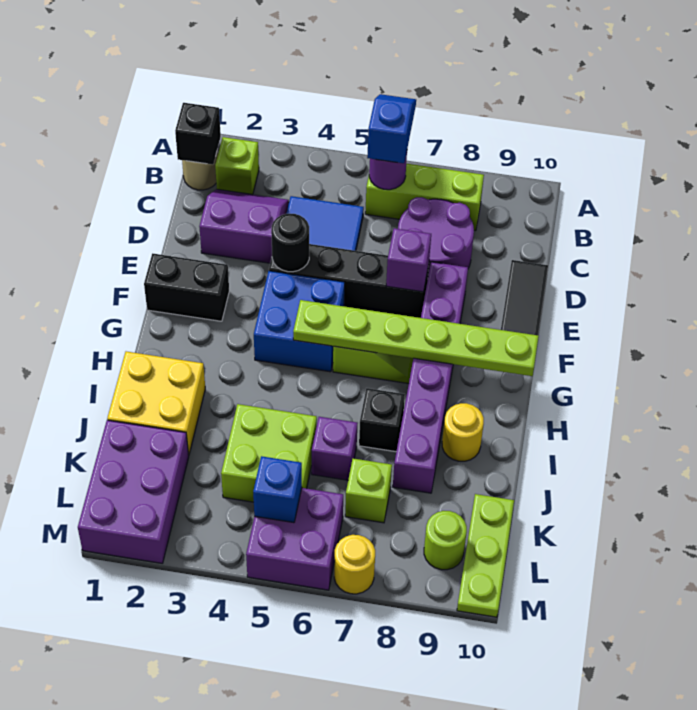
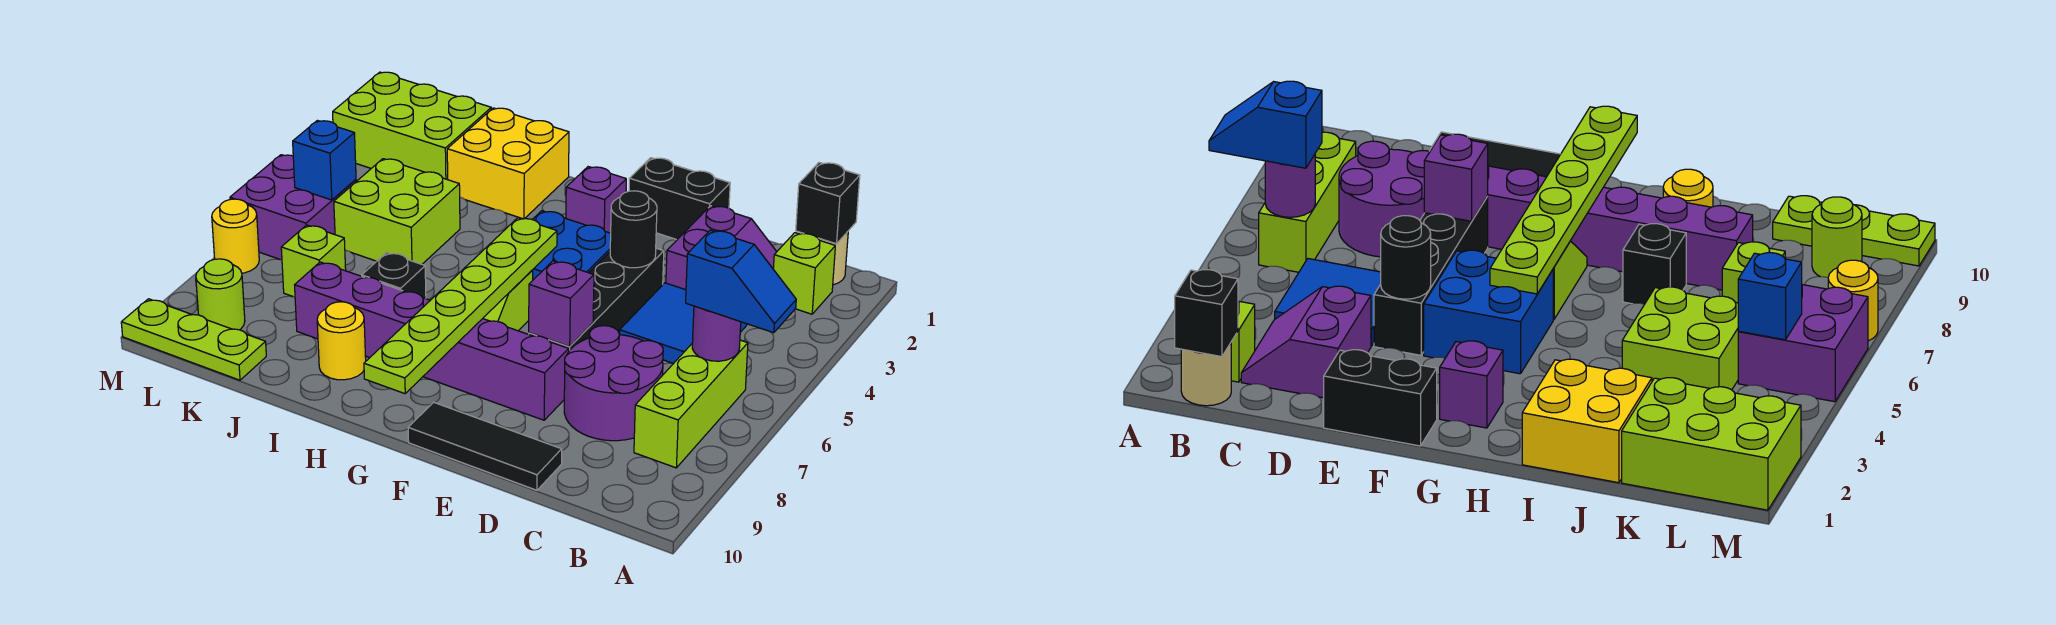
black 1x2 brick [144,253,229,321] -> black 1x2 brick turned to [629,158,730,240]
purple 1x1 brick [312,417,357,480] -> purple 1x1 brick moved to [566,167,626,233]
purple 2x3 brick [78,420,189,563] -> lime 2x3 brick [333,72,491,180]

